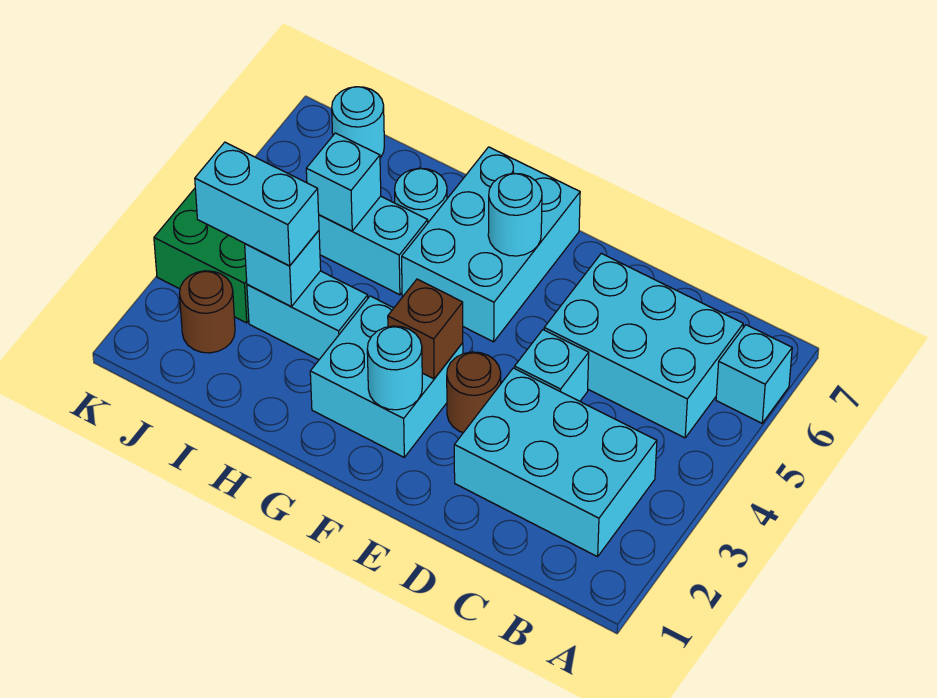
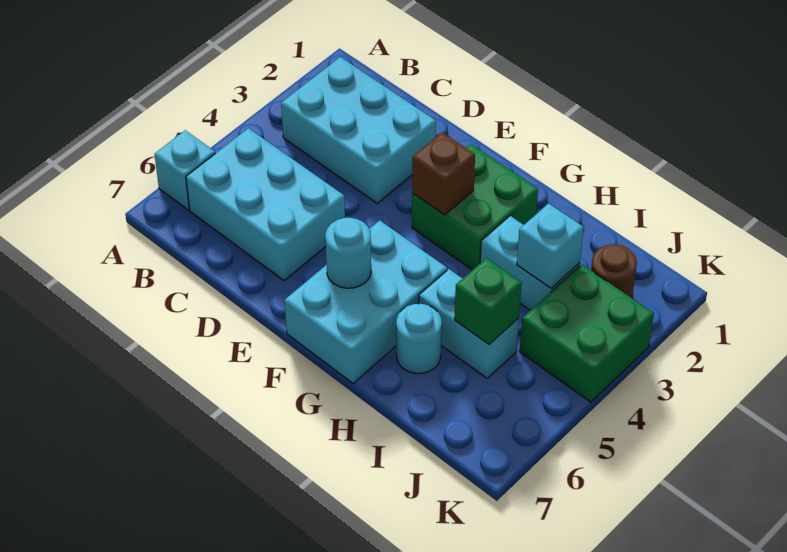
cyan 1x1 brick [515,330,589,401] -> none
brown 1x1 round brick [447,352,501,433] -> none
cyan 2x2 brick [310,296,463,457] -> green 2x2 brick [412,144,538,270]
cyan 1x1 round brick [367,326,422,410] -> none
cyan 1x2 brick [195,142,319,266] -> none
cyan 1x1 brick [306,133,381,231] -> green 1x1 brick [455,258,521,344]
cyan 1x1 round brick [332,87,384,158] -> none

